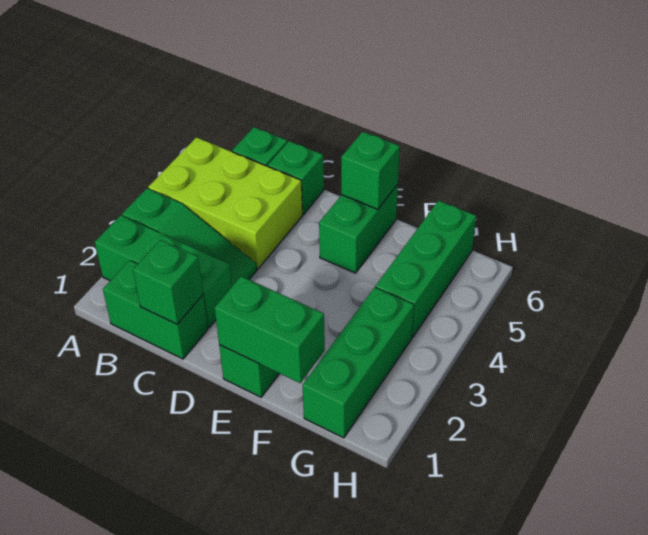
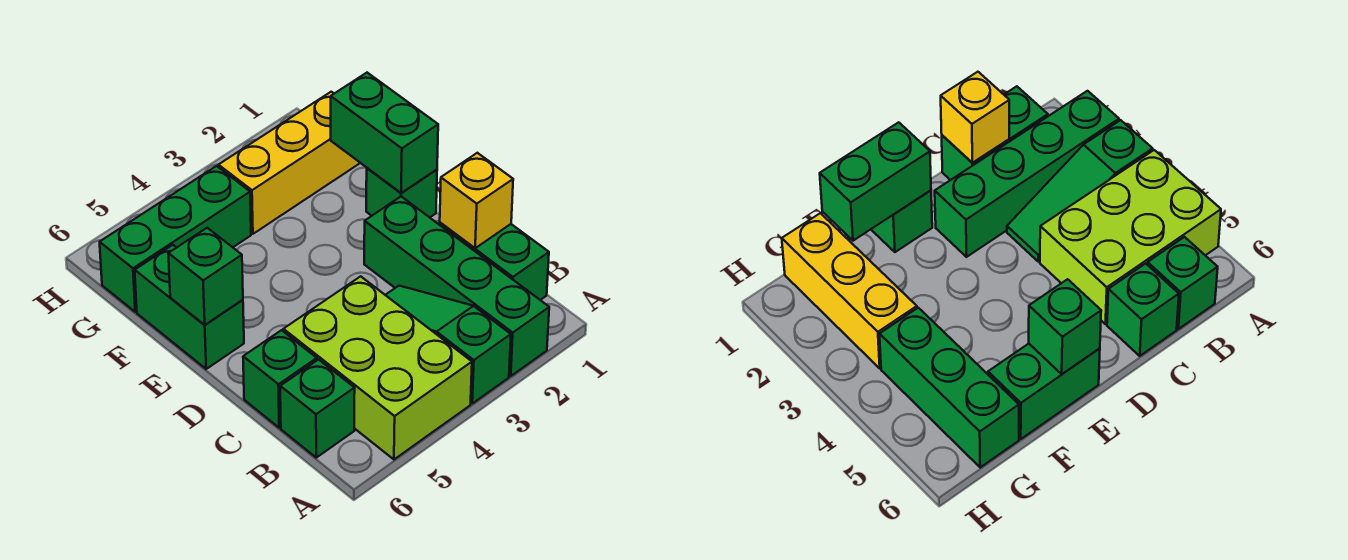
green 1x3 brick [95,215,232,327] -> green 1x4 brick [364,197,549,376]
green 1x1 brick [133,240,203,324] -> yellow 1x1 brick [440,153,513,248]
green 1x2 brick [319,185,398,273] -> green 1x2 brick turned to [135,245,244,369]
green 1x3 brick [303,287,414,438] -> yellow 1x3 brick [218,92,360,234]

